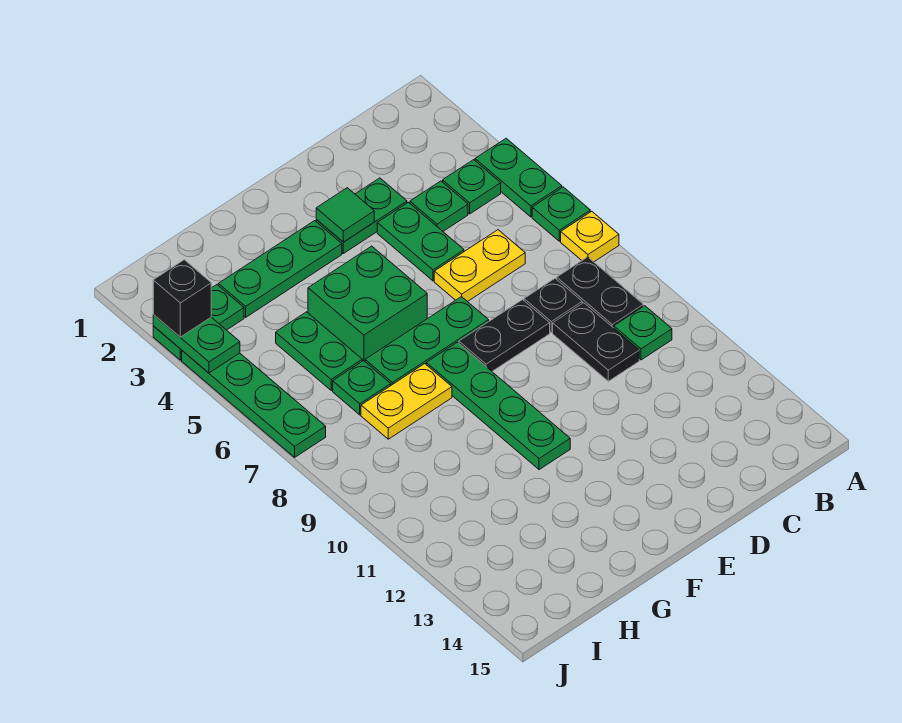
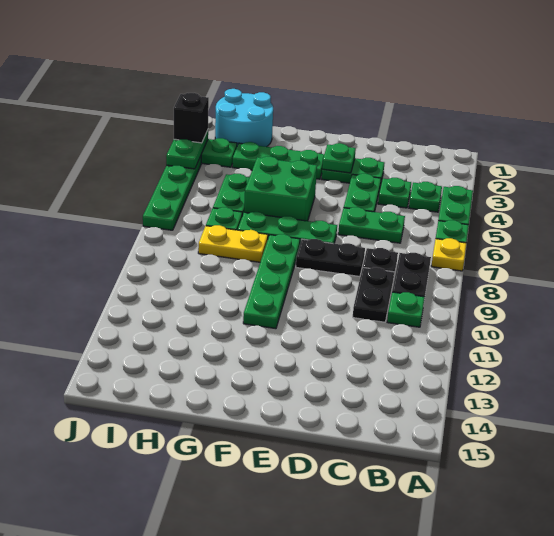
yellow 1x2 plate [434,230,525,302] -> green 1x2 plate [338,207,405,243]
green 1x1 tile [316,188,374,242] -> green 1x1 plate [322,143,356,173]
none -> cyan 2x2 round brick [215,89,273,147]

